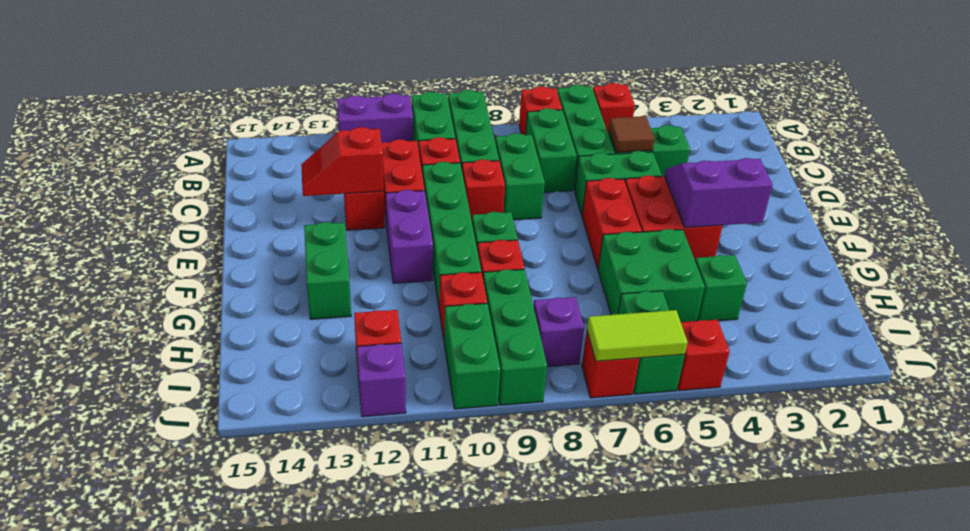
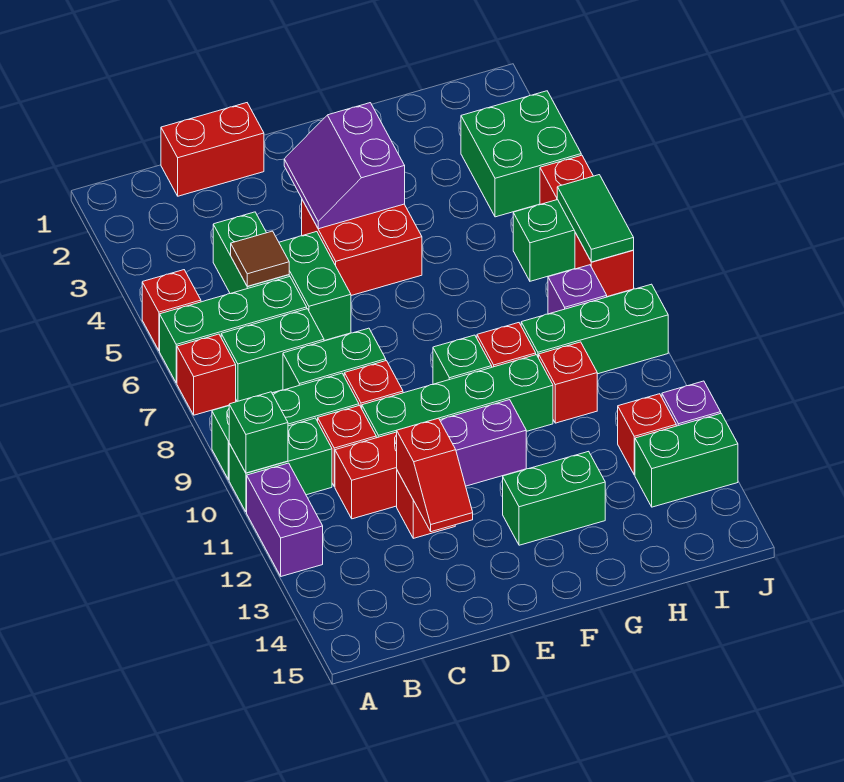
red 1x2 brick [582,178,642,269] -> red 1x2 brick moved to [161,103,264,196]
green 2x2 brick [598,229,705,322] -> green 2x2 brick moved to [461,91,581,217]
green 1x1 brick [695,255,747,321] -> green 1x1 brick moved to [229,392,288,473]
green 1x2 brick [444,303,500,409] -> green 1x2 brick moved to [635,414,738,507]
lime 1x2 tile [587,310,688,361] -> green 1x2 tile [557,175,634,262]

